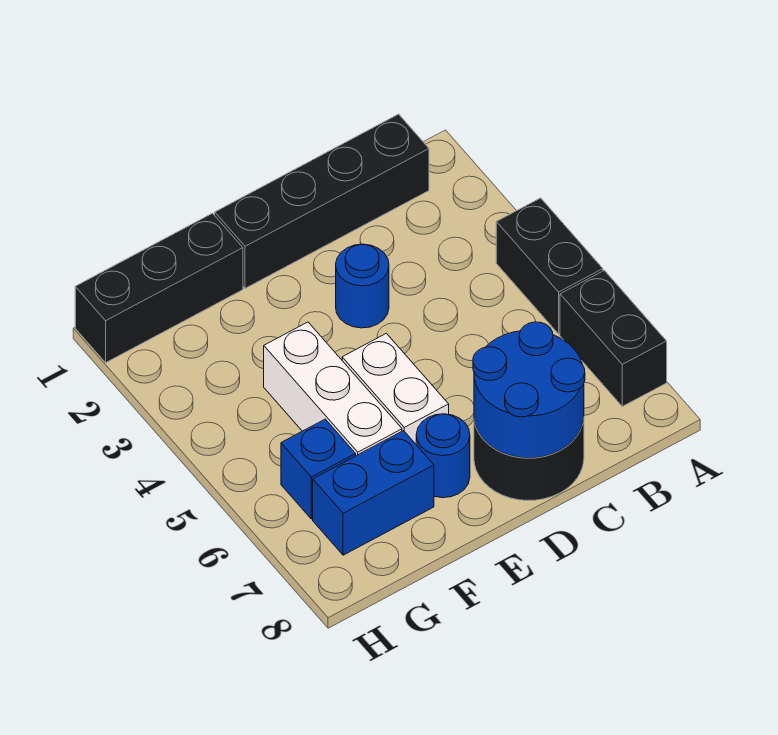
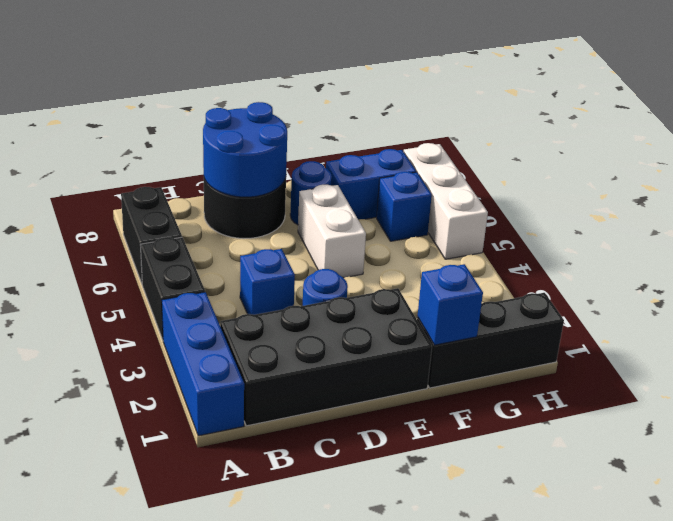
none -> blue 1x3 brick [162,292,244,436]
black 1x4 brick [215,114,429,288] -> black 2x4 brick [220,288,432,426]
none -> blue 1x1 brick [240,249,295,315]
none -> blue 1x1 brick [418,264,483,345]
white 1x3 brick [264,322,402,456] -> white 1x3 brick moved to [404,143,488,259]

